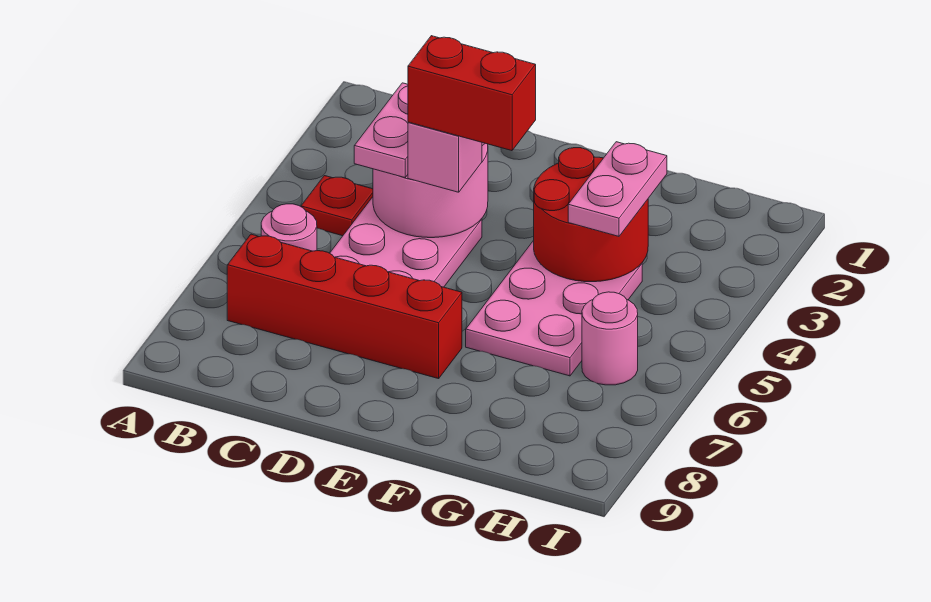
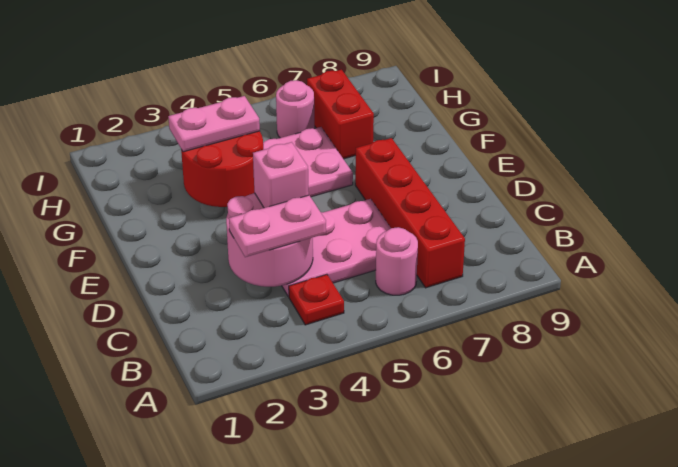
red 1x2 brick [408,36,536,151] -> red 1x2 brick moved to [307,70,374,159]

